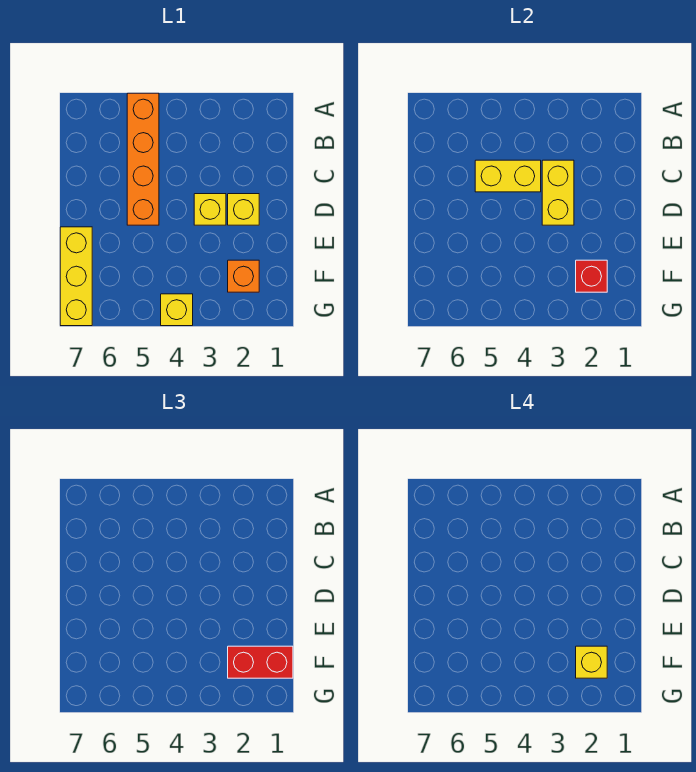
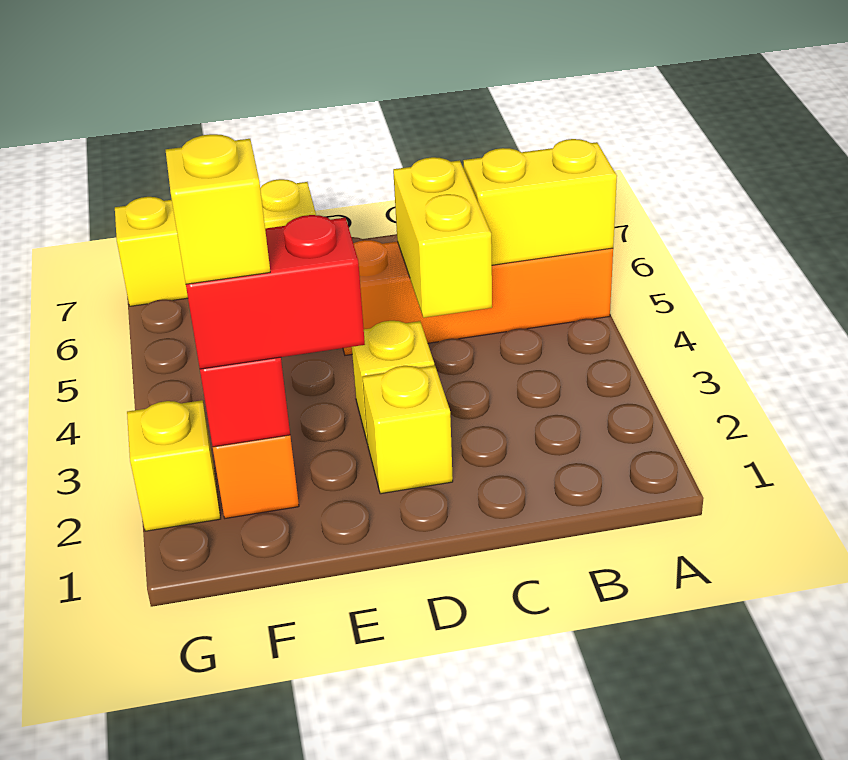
yellow 1x2 brick [542,160,574,225] -> yellow 1x2 brick moved to [463,139,617,265]
red 1x2 brick [228,646,293,678] -> red 1x2 brick turned to [186,215,365,369]
yellow 1x1 brick [161,294,193,326] -> yellow 1x1 brick moved to [127,400,221,531]

